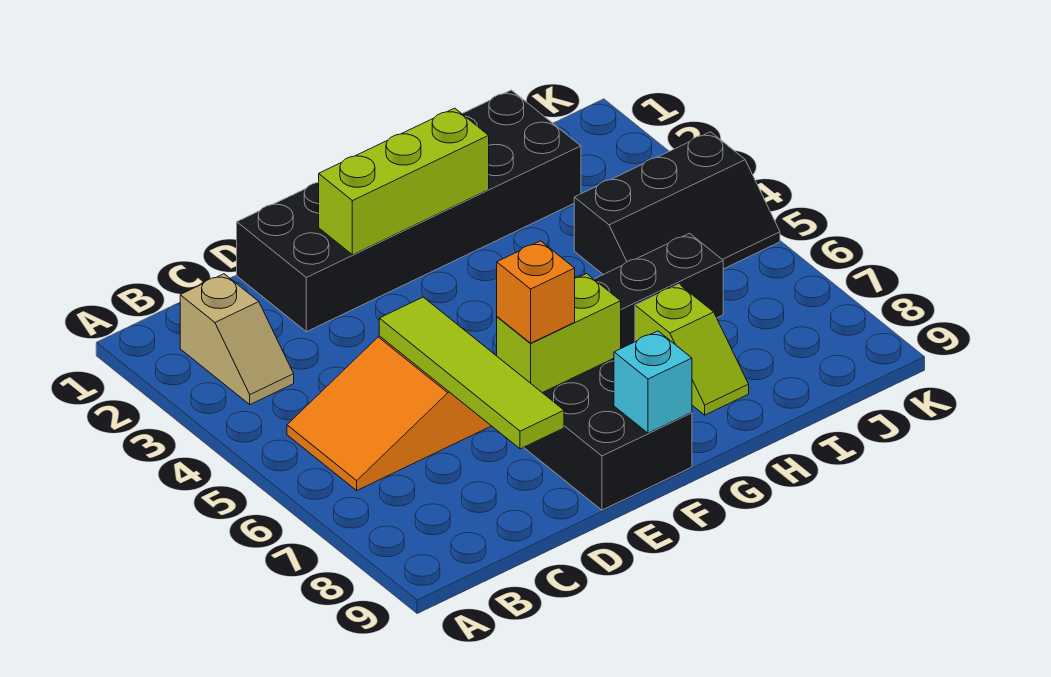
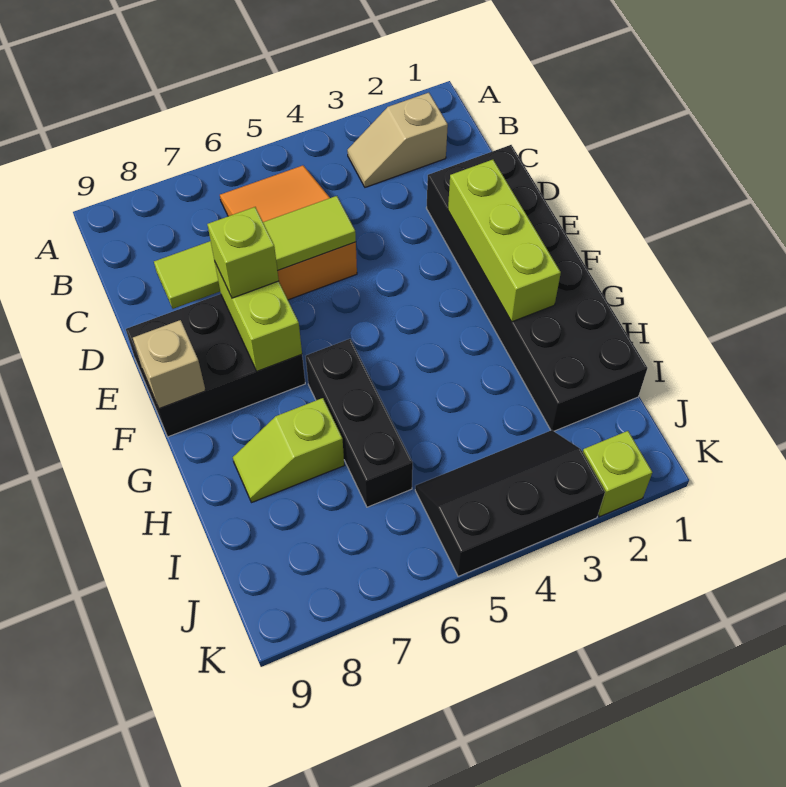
orange 1x1 brick [497,241,575,343] -> lime 1x1 brick [207,207,279,298]
cyan 1x1 brick [614,331,692,433] -> tan 1x1 brick [133,320,206,409]
black 2x3 slope [574,132,780,275] -> black 2x3 slope turned to [415,430,605,576]
none -> lime 1x1 brick [583,431,652,517]

